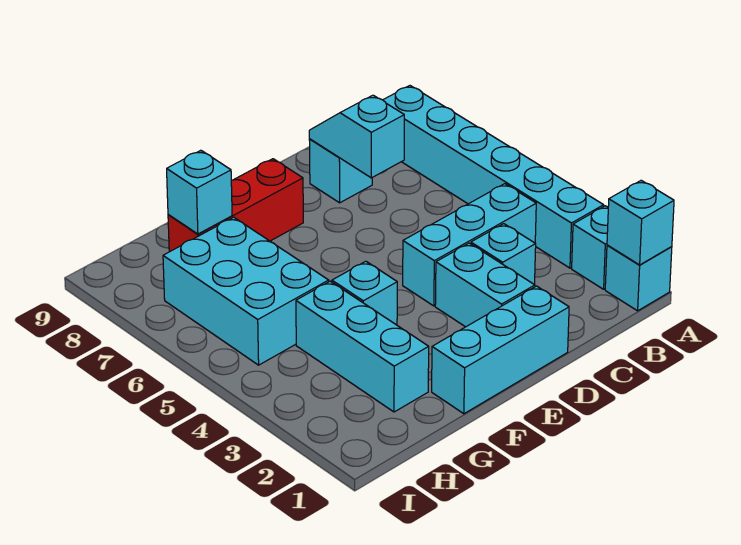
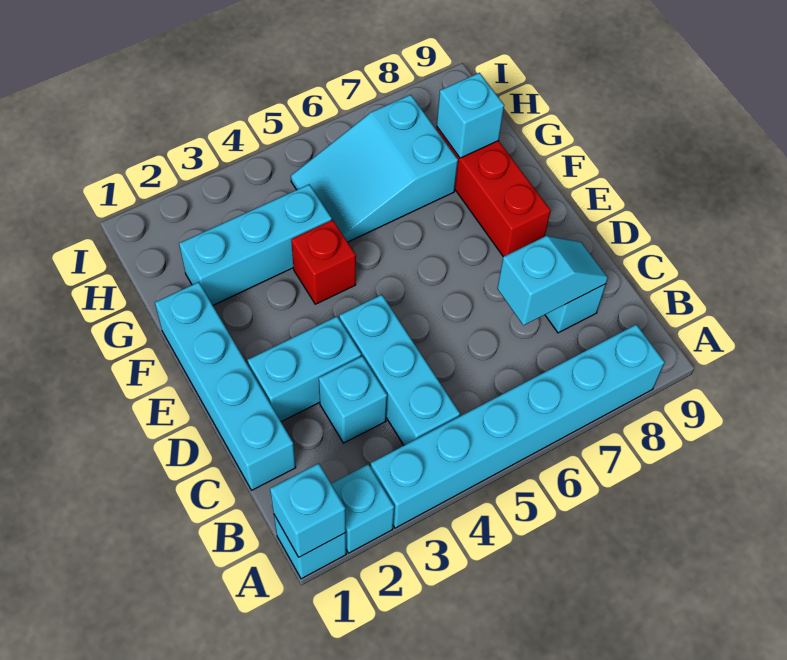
cyan 1x3 brick [432,286,569,414] -> cyan 1x4 brick [155,282,296,490]
cyan 1x1 brick [332,261,397,325] -> red 1x1 brick [291,220,356,304]
cyan 2x3 brick [163,217,329,365] -> cyan 2x3 slope [291,95,458,242]

